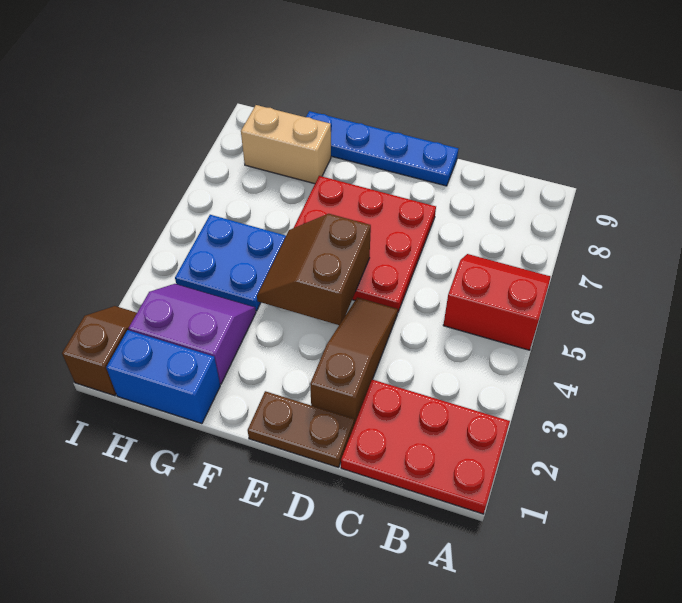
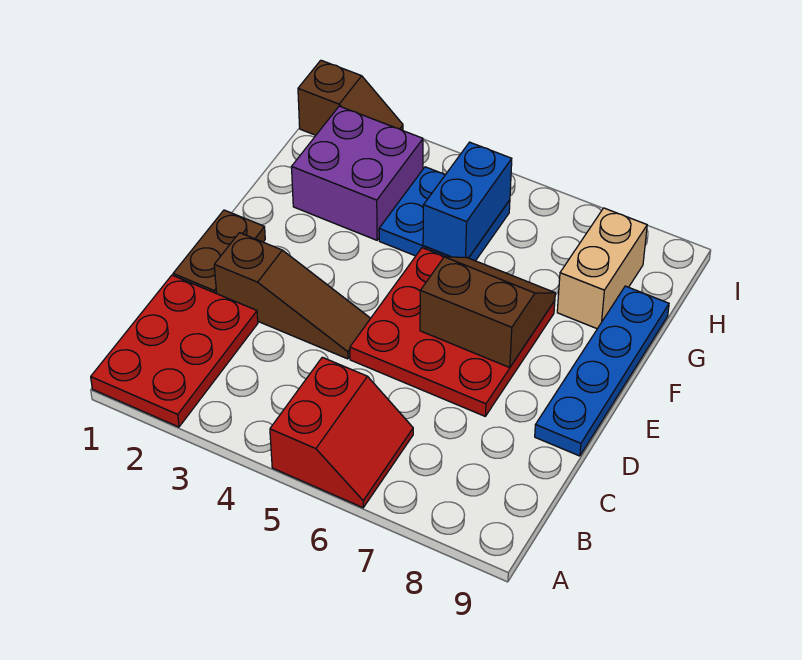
brown 2x2 slope [257,214,371,325] -> brown 2x2 slope moved to [420,257,555,368]
blue 1x2 brick [106,330,220,424] -> blue 1x2 brick moved to [423,142,512,258]
purple 2x2 slope [129,284,256,384] -> purple 2x2 brick [292,106,423,240]

